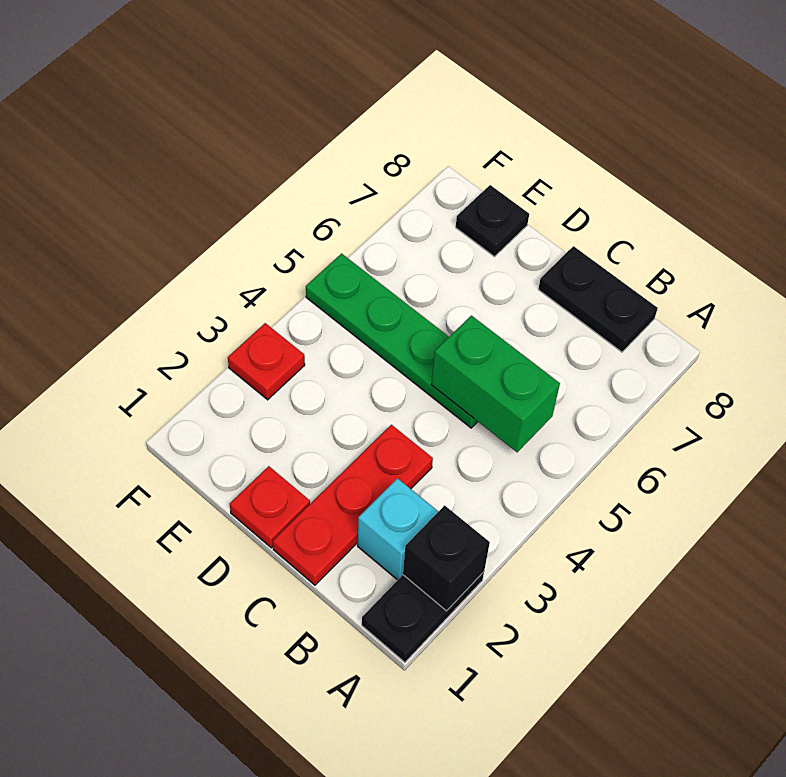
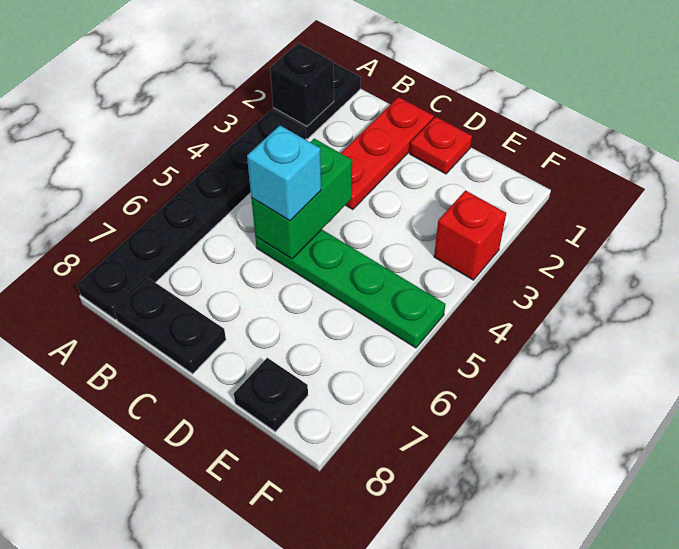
none -> black 1x6 plate [77,109,306,320]
cyan 1x1 brick [358,478,438,580] -> cyan 1x1 brick moved to [247,126,321,221]
green 1x2 brick [431,316,560,452] -> green 1x2 brick turned to [251,139,352,259]
red 1x1 plate [228,323,305,400] -> red 1x1 brick [434,191,506,280]

